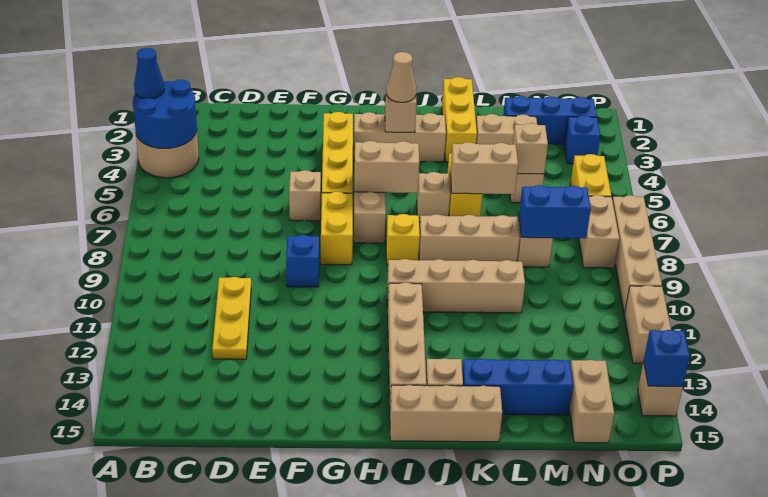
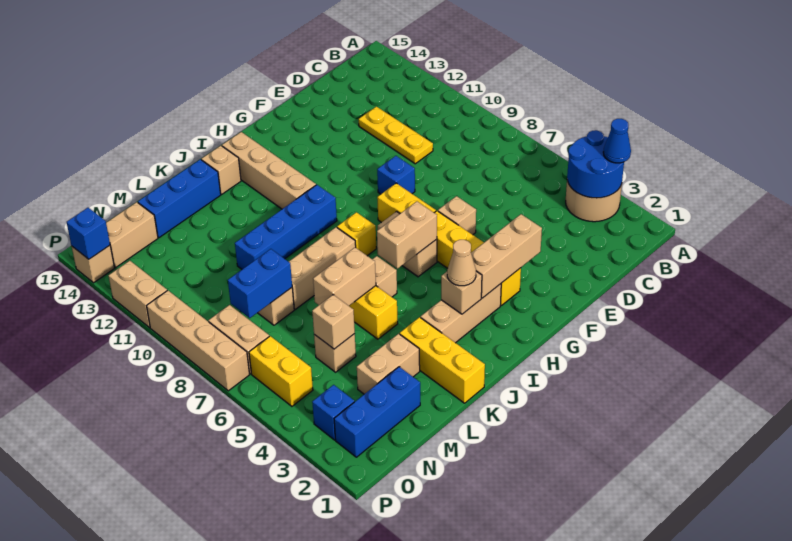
tan 1x4 brick [387,259,525,313] -> blue 1x4 brick [235,185,337,269]
tan 1x3 brick [390,385,502,442] -> tan 1x3 brick moved to [471,214,542,298]
tan 1x2 brick [570,360,614,443] -> tan 1x2 brick turned to [106,202,158,267]

